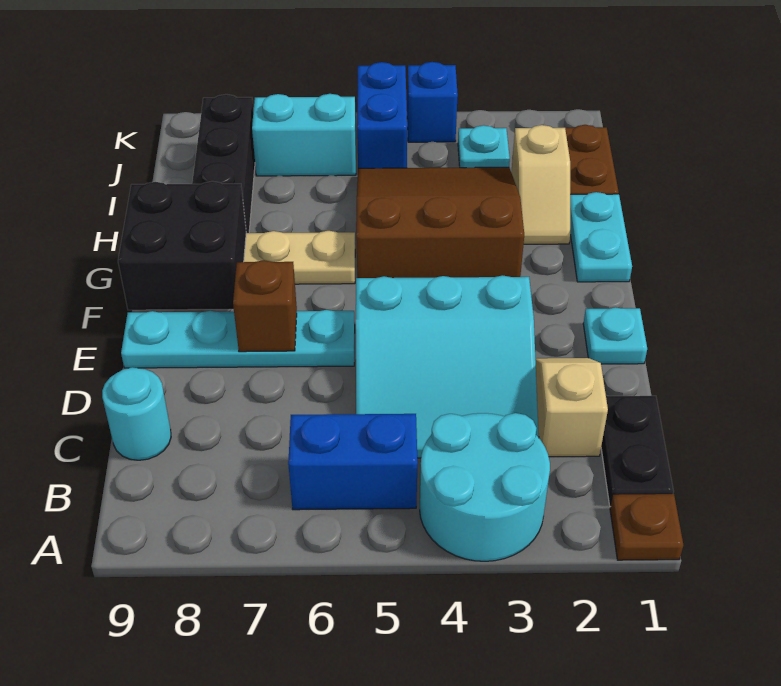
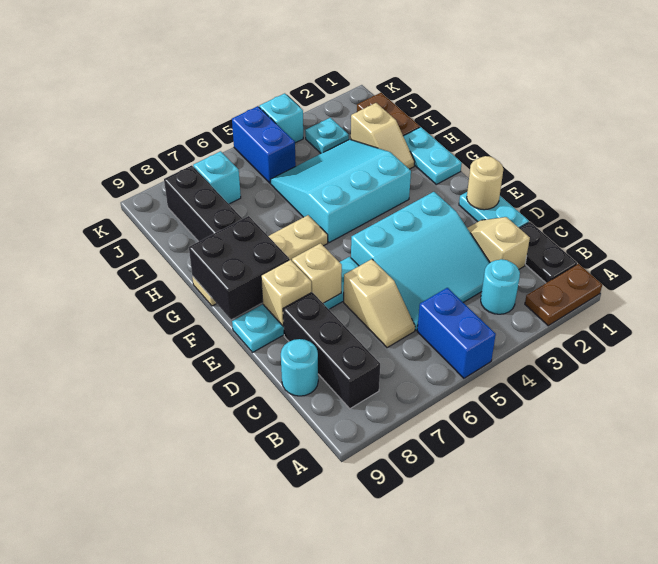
brown 1x1 plate [610,494,683,560] -> brown 1x2 plate [525,264,602,326]
cyan 2x2 round brick [420,413,550,561] -> cyan 1x1 round brick [481,259,520,314]
blue 1x2 brick [288,414,418,510] -> blue 1x2 brick turned to [417,288,496,378]
none -> black 1x3 brick [283,292,380,409]
none -> tan 1x2 slope [344,259,415,348]
cyan 1x1 plate [583,307,647,364] -> cyan 1x2 plate [459,192,529,228]
none -> tan 1x1 round brick [467,156,503,210]
brown 1x1 brick [233,260,297,352] -> tan 1x1 brick [292,243,342,303]
none -> tan 1x1 brick [261,260,311,326]
brown 3x3 slope [356,167,524,278] -> cyan 3x3 slope [271,139,411,243]
cyan 1x2 brick [252,94,356,176] -> cyan 1x1 brick [193,151,241,204]
blue 1x1 brick [407,62,458,142] -> cyan 1x1 brick [259,93,303,143]

